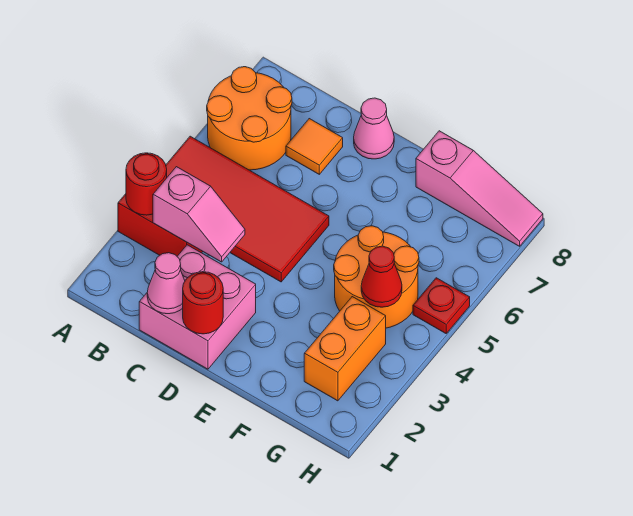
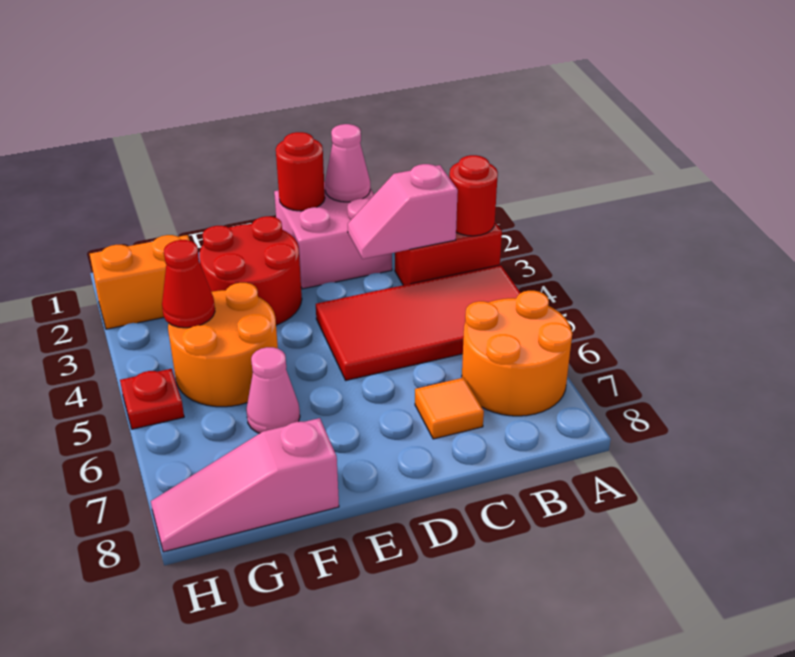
pink 1x1 cone [354,98,394,159] -> pink 1x1 cone moved to [246,347,300,433]
none -> red 2x2 round brick [199,216,302,325]
orange 1x2 brick [304,297,386,401] -> orange 1x2 brick turned to [90,235,190,329]

